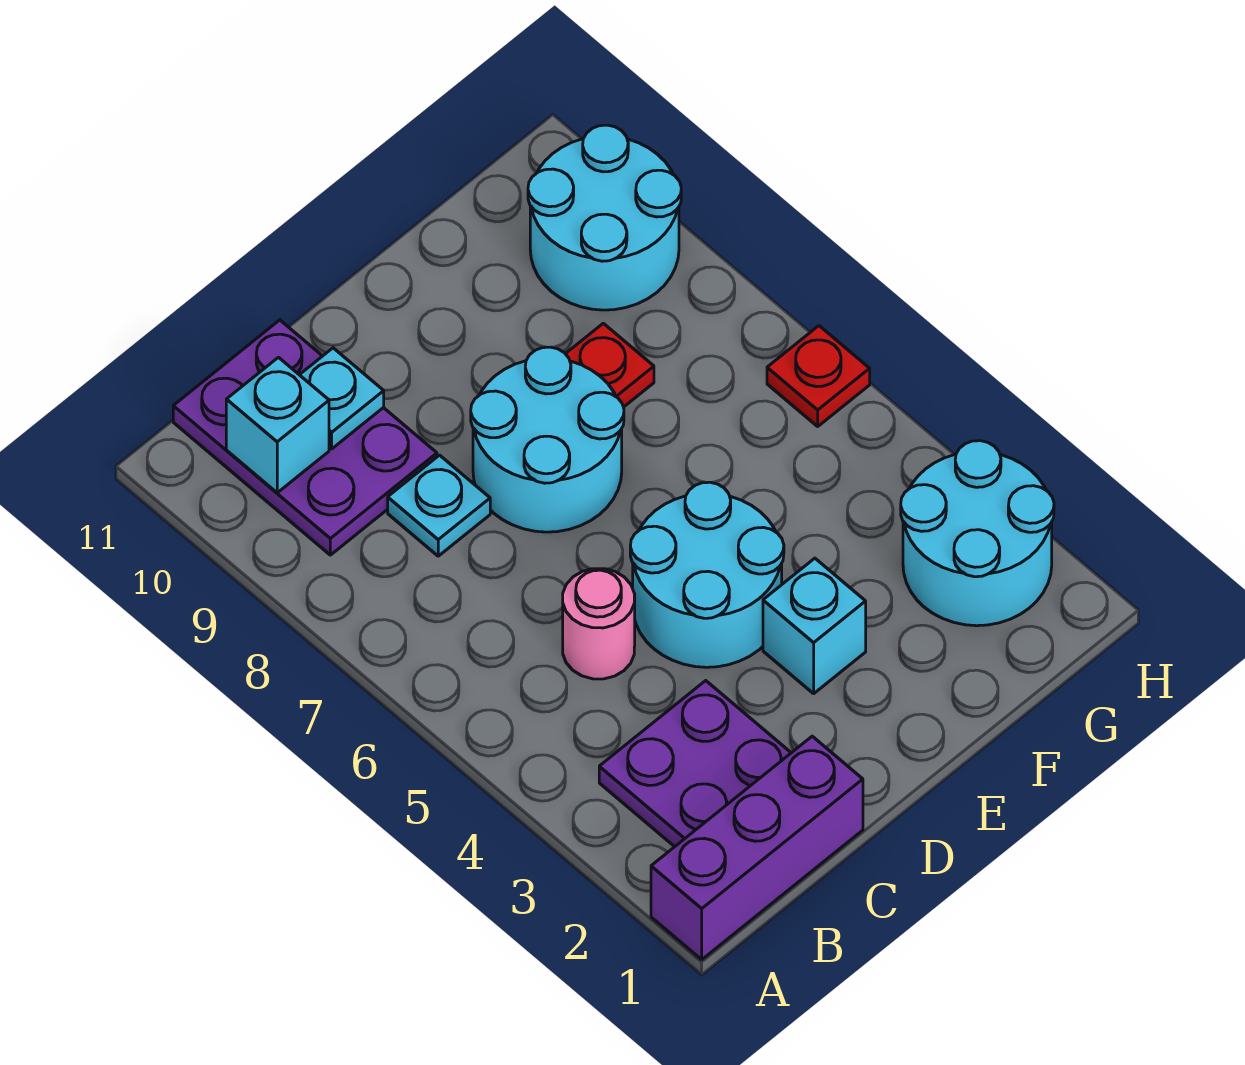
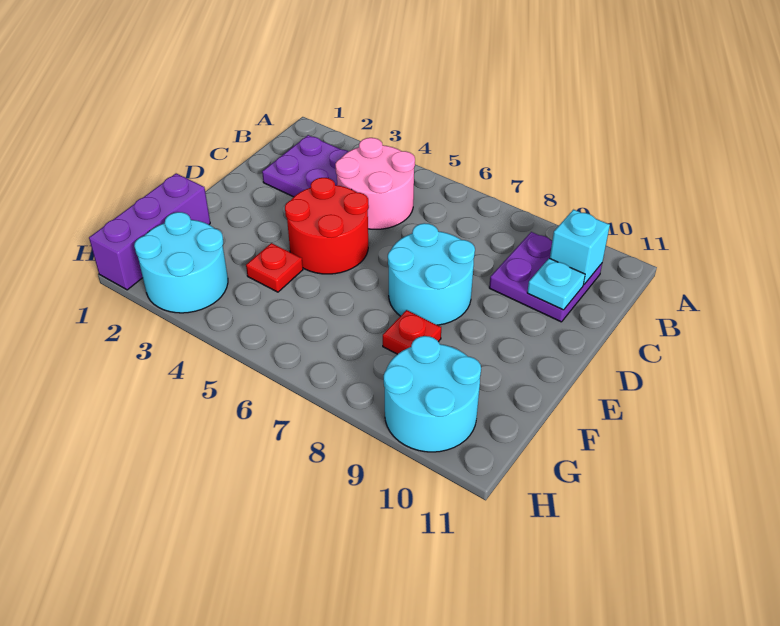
purple 1x3 brick [651,736,863,959] -> purple 1x3 brick moved to [89,173,210,290]
purple 2x3 plate [173,320,437,555] -> purple 2x2 plate [489,232,602,322]
pink 1x1 round brick [563,569,635,679] -> pink 2x2 round brick [335,138,415,229]
cyan 1x1 plate [388,455,490,556] -> none
cyan 2x2 round brick [630,482,784,667] -> red 2x2 round brick [285,178,369,274]
cyan 1x1 brick [763,558,866,694] -> none
red 1x1 plate [767,326,870,426] -> red 1x1 plate moved to [246,243,303,292]

